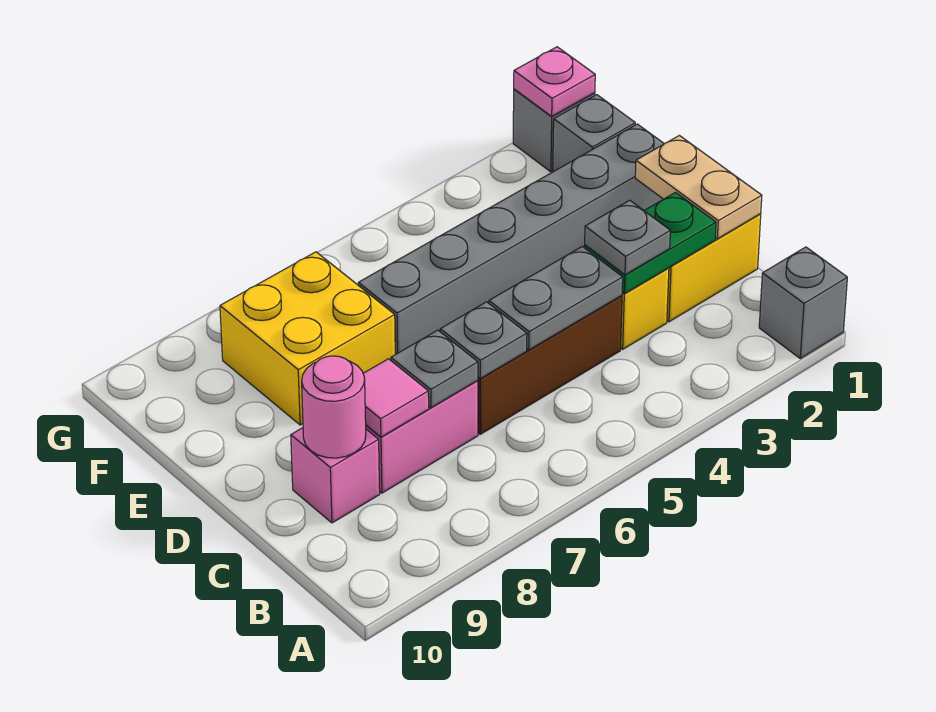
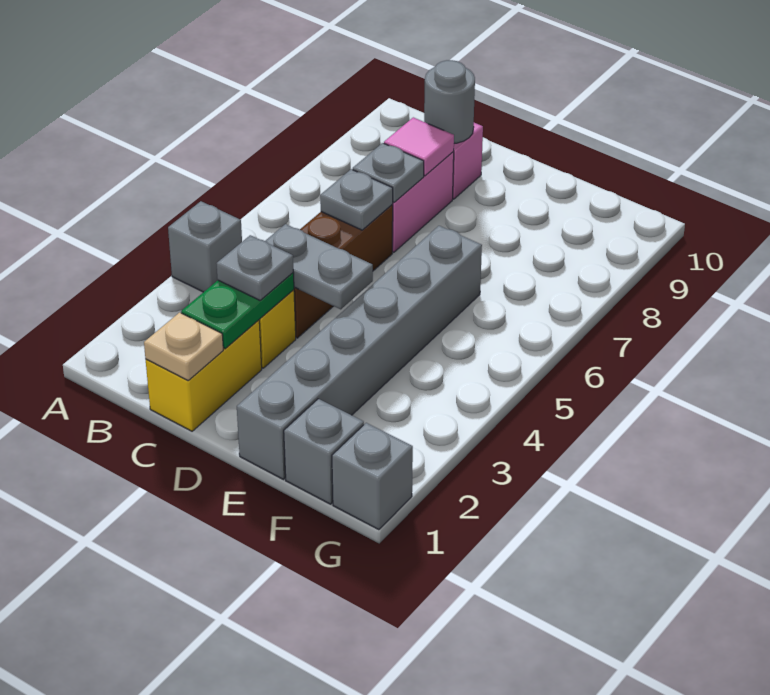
grey 1x1 brick [759,247,847,358] -> grey 1x1 brick moved to [168,201,242,292]
tan 1x2 plate [635,135,762,239] -> tan 1x1 plate [144,312,223,380]
grey 1x2 plate [489,246,623,350] -> grey 1x2 plate turned to [266,224,373,309]
pink 1x1 round brick [302,356,366,458] -> grey 1x1 round brick [424,60,475,143]
yellow 2x2 brick [220,252,395,425] -> none
pink 1x1 plate [514,47,595,117] -> none

